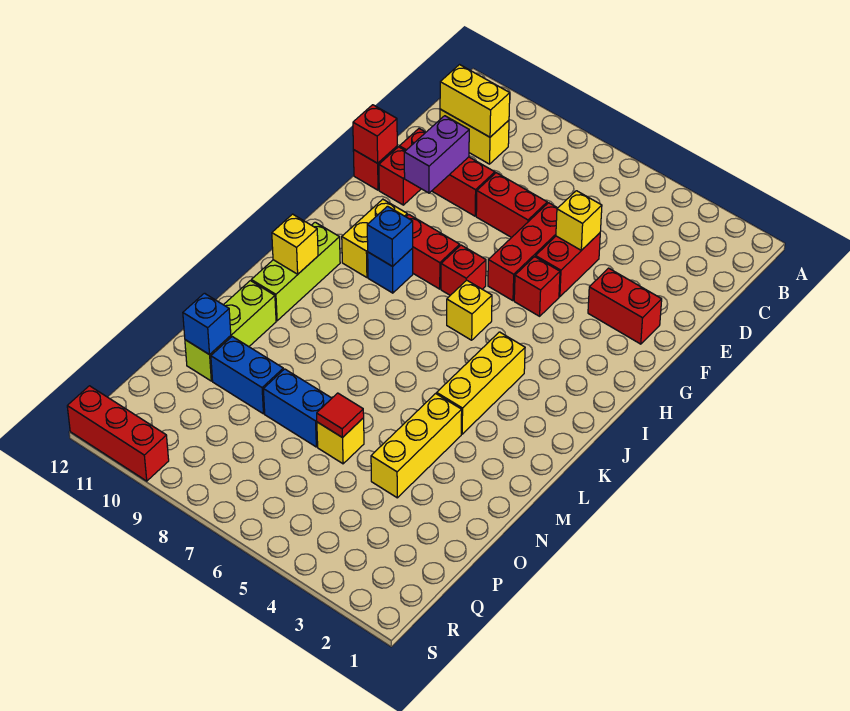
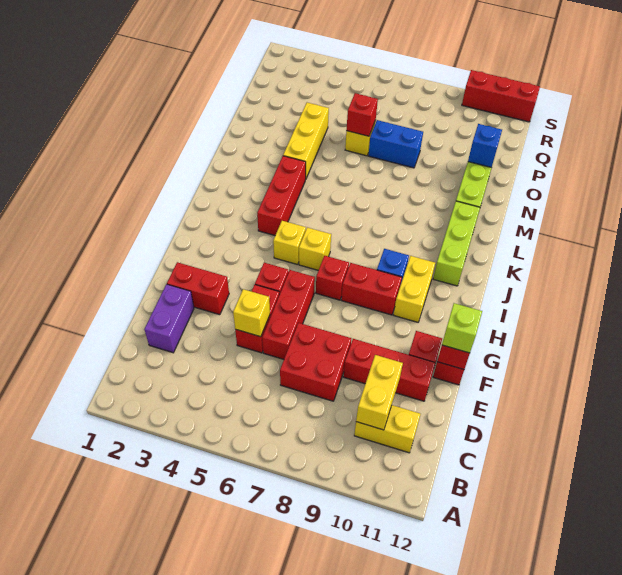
yellow 1x2 brick [440,65,510,137] -> yellow 1x2 brick turned to [356,355,403,430]
red 1x2 brick [476,173,547,238] -> red 2x2 brick [280,323,351,401]
purple 1x2 brick [404,116,469,193] -> purple 1x2 brick moved to [144,284,194,353]
none -> lime 1x1 brick [442,303,482,353]
blue 1x1 brick [367,206,413,266] -> none
yellow 1x3 brick [437,332,525,434] -> red 1x3 brick [257,156,306,235]
yellow 1x1 brick [272,214,318,274] -> yellow 1x1 brick moved to [273,221,306,265]
red 1x1 tile [317,393,364,438] -> red 1x1 brick [346,93,378,136]
blue 1x2 brick [211,337,283,414] -> none

